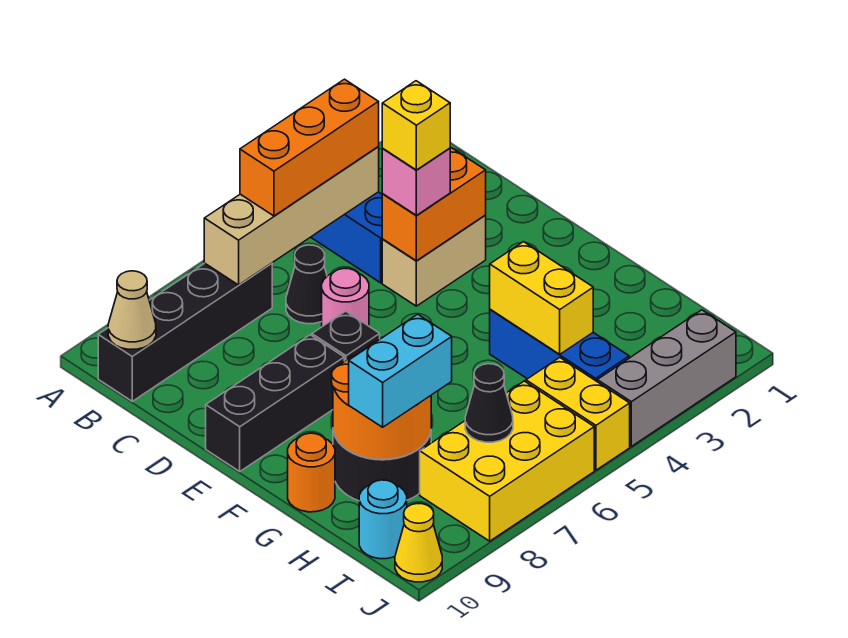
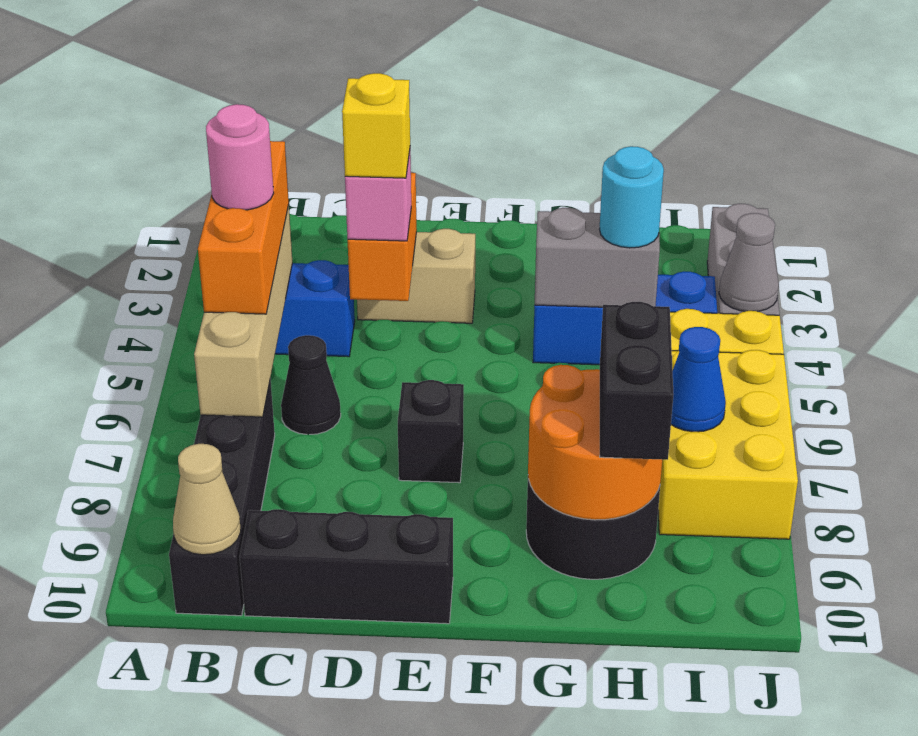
tan 1x2 brick [382,216,486,306] -> tan 1x2 brick turned to [357,229,475,323]
pink 1x1 round brick [322,268,369,327] -> pink 1x1 round brick moved to [206,104,274,210]
black 1x3 brick [206,335,344,471] -> black 1x3 brick turned to [240,509,453,624]
yellow 1x2 brick [490,242,593,354] -> grey 1x2 brick [535,208,660,307]
orange 1x1 round brick [288,433,335,512] -> none
cyan 1x2 brick [349,314,452,427] -> black 1x2 brick [600,302,673,460]
black 1x1 cone [465,364,513,442] -> blue 1x1 cone [671,327,726,432]
cyan 1x1 round brick [359,480,407,559] -> cyan 1x1 round brick moved to [599,146,664,248]
none -> grey 1x1 cone [719,213,779,311]
yellow 1x1 cone [395,504,442,582] -> none

